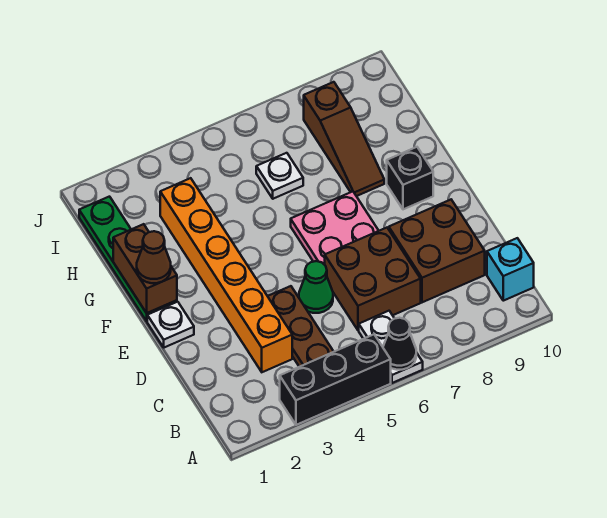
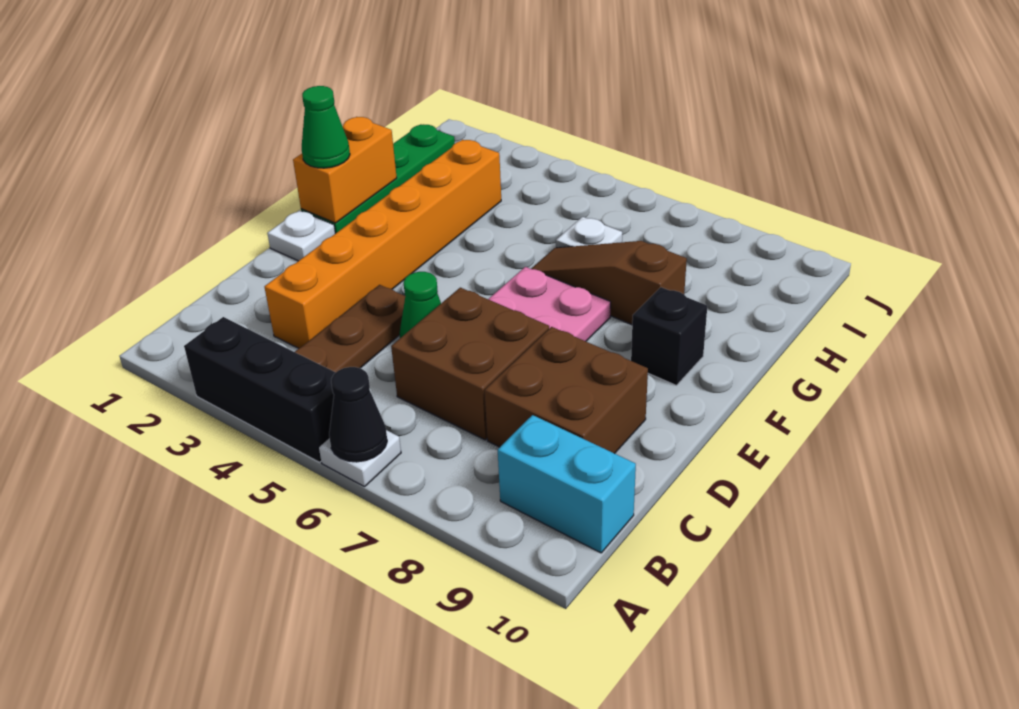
white 1x2 plate [359,311,423,383] -> white 1x1 plate [319,430,401,487]
cyan 1x1 brick [487,238,534,301] -> cyan 1x2 brick [498,415,636,553]
brown 1x2 brick [113,224,177,313] -> orange 1x2 brick [293,117,397,223]
brown 1x1 cone [137,231,171,283] -> green 1x1 cone [302,86,350,168]
brown 1x3 slope [304,82,384,196] -> brown 1x3 slope turned to [531,241,687,325]

